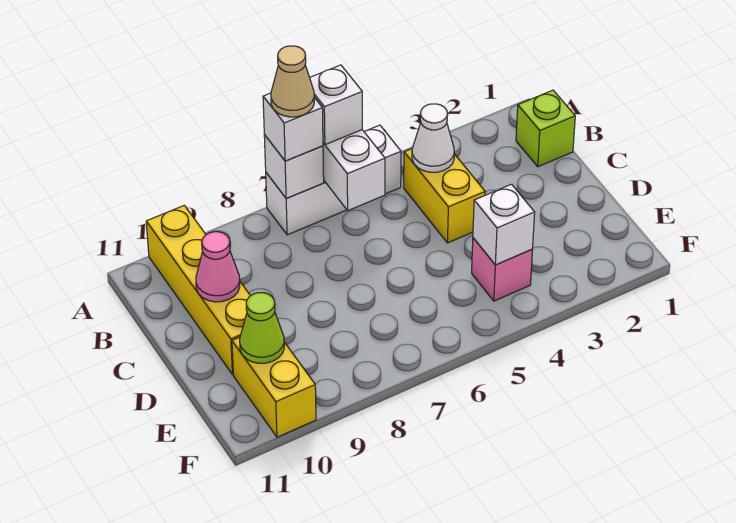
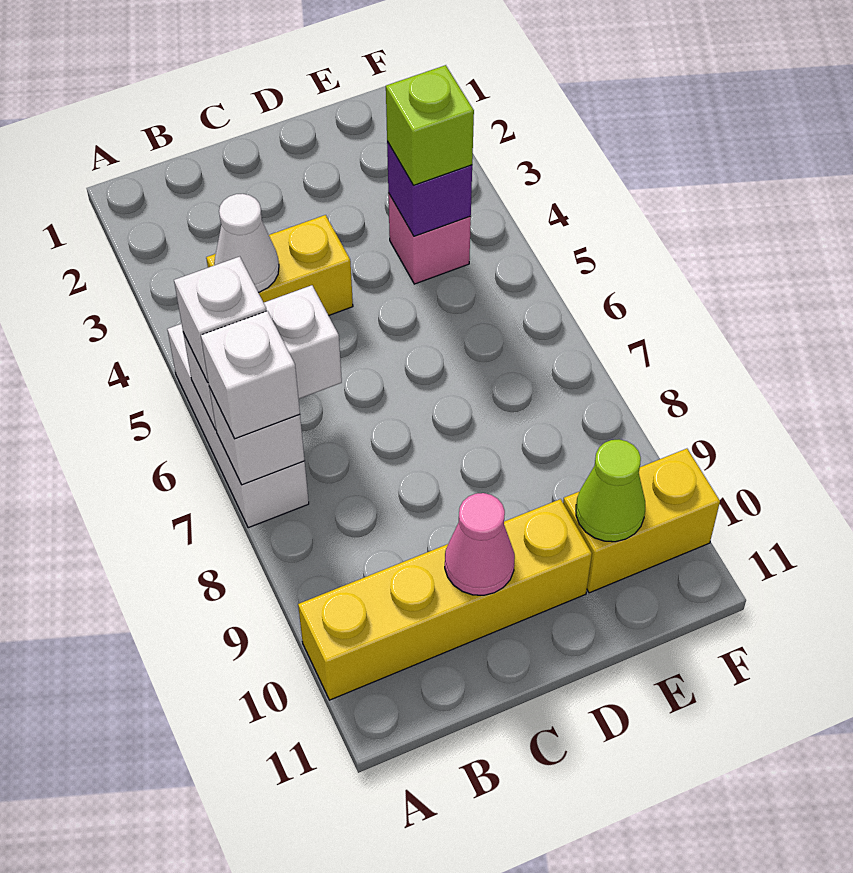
tan 1x1 cone [271,46,314,117] -> none
lime 1x1 brick [516,90,575,167] -> lime 1x1 brick moved to [386,65,474,185]
white 1x1 brick [473,184,535,265] -> purple 1x1 brick [387,141,472,236]

